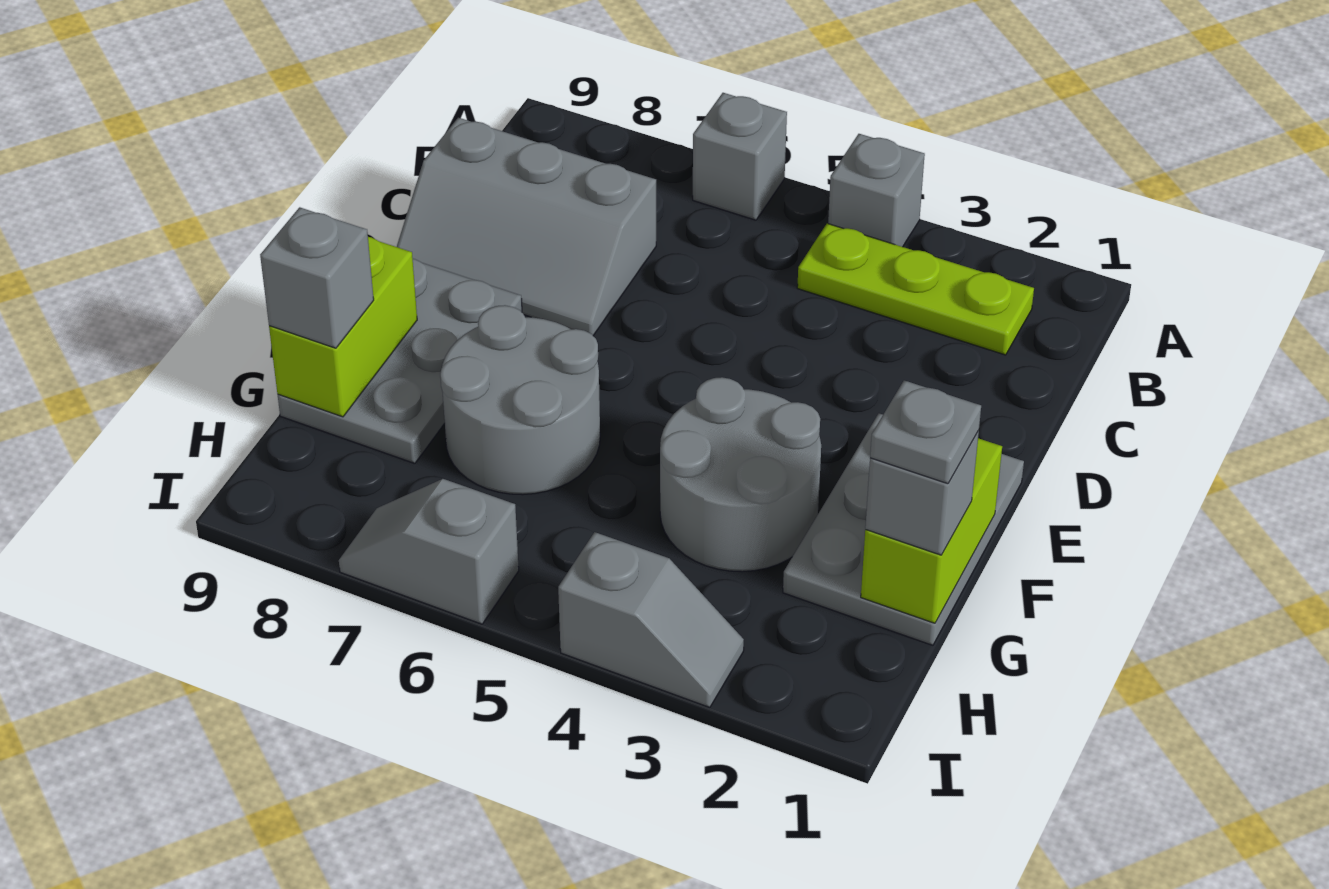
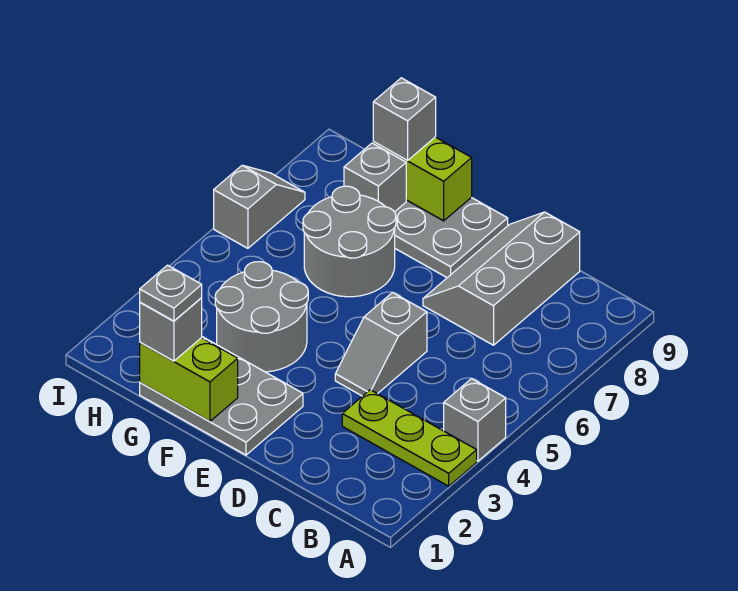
grey 1x1 brick [693,93,787,220] -> grey 1x1 brick moved to [344,143,406,212]
lime 1x3 plate [797,224,1034,355] -> lime 1x3 plate turned to [342,390,477,486]
grey 1x2 slope [558,532,744,707] -> grey 1x2 slope moved to [335,292,427,396]

